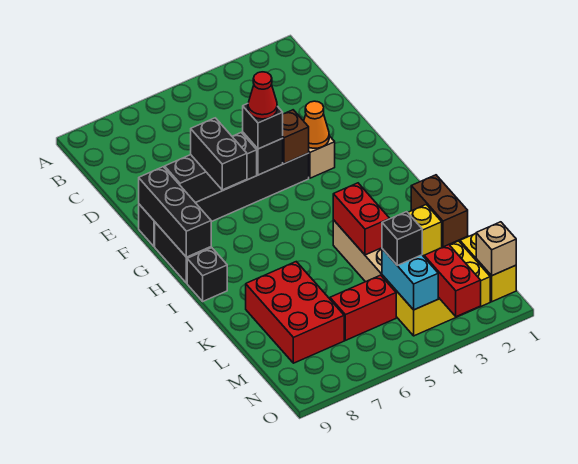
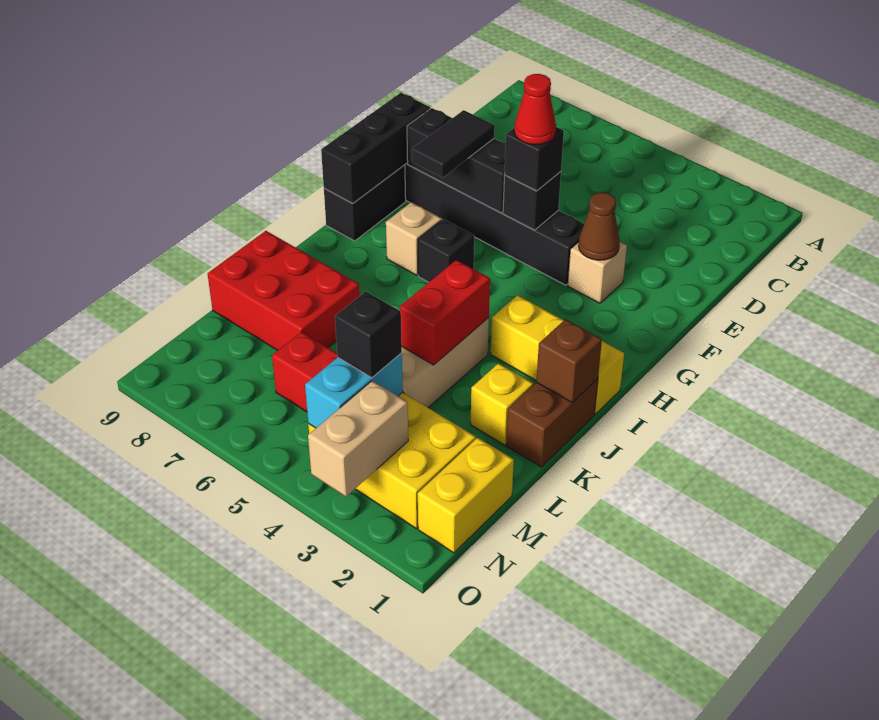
orange 1x1 cone [304,101,329,148] -> brown 1x1 cone [579,193,620,260]
brown 1x1 brick [282,110,309,164] -> brown 1x1 brick moved to [536,319,602,403]
black 1x2 brick [191,118,247,190] -> black 1x2 tile [412,110,495,177]
none -> yellow 1x3 brick [491,295,624,414]
black 1x1 brick [187,248,227,301] -> black 1x1 brick moved to [418,219,474,282]
red 2x3 brick [246,262,344,363] -> red 2x3 brick turned to [208,231,360,351]
tan 1x1 brick [476,222,516,276] -> tan 1x1 brick moved to [386,202,442,275]
red 1x2 brick [424,245,481,317] -> tan 1x2 brick [308,381,408,497]

